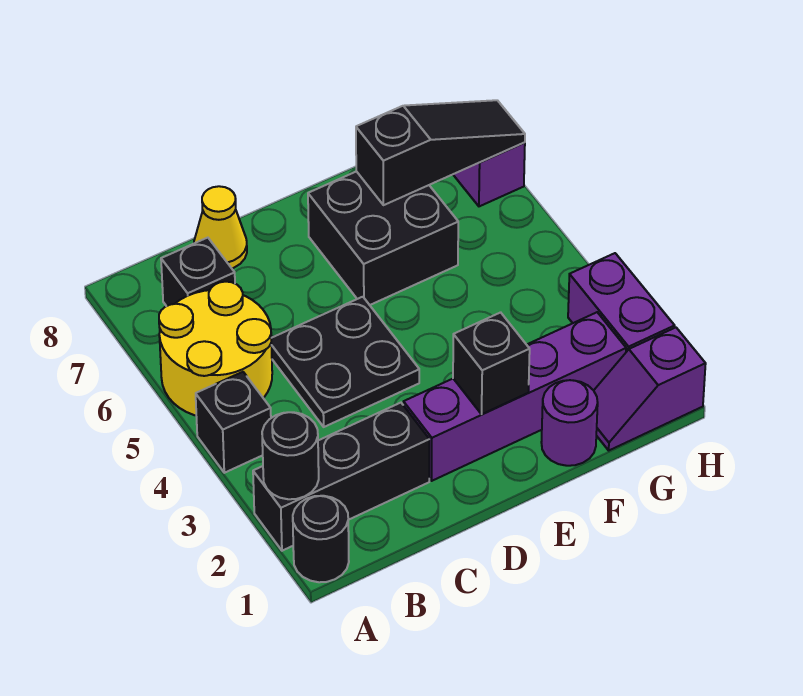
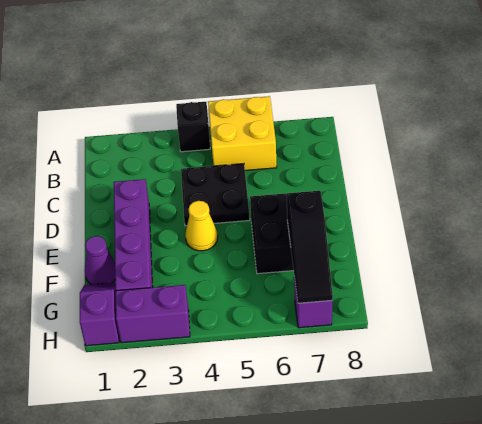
black 1x1 round brick [293,496,349,582] -> none
black 1x3 brick [253,403,429,551] -> none
black 1x1 round brick [262,412,319,499] -> none
yellow 2x2 round brick [159,282,272,416] -> yellow 2x2 brick [208,96,277,170]
black 1x1 brick [161,238,235,306] -> none
yellow 1x1 cone [194,186,247,268] -> yellow 1x1 cone moved to [185,201,218,251]
black 1x1 brick [453,312,530,414] -> none
purple 1x1 round brick [541,380,598,466] -> purple 1x1 cone [84,236,115,284]

